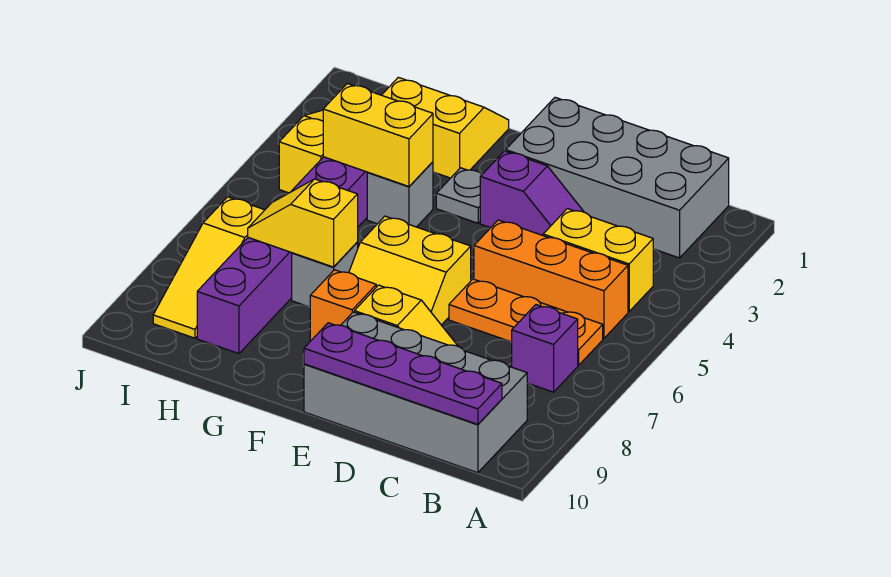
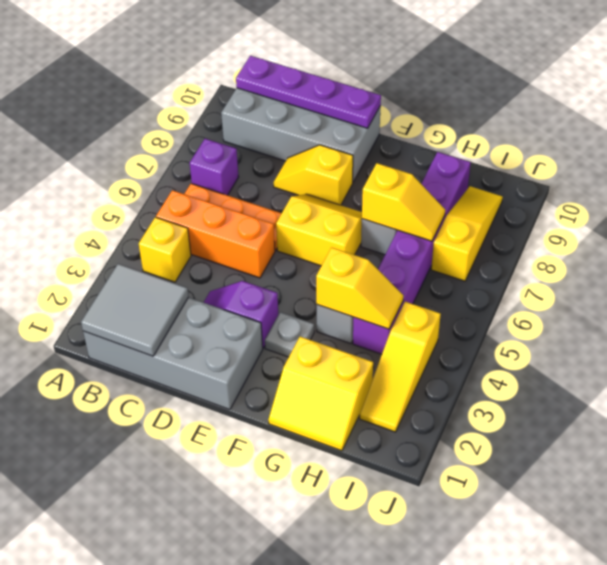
none -> grey 2x2 tile [81,264,188,356]
yellow 1x2 brick [543,209,653,312] -> yellow 1x1 brick [139,217,191,282]
orange 1x1 brick [310,270,376,341] -> none
yellow 1x2 brick [323,83,433,186] -> yellow 1x2 slope [316,247,403,329]

